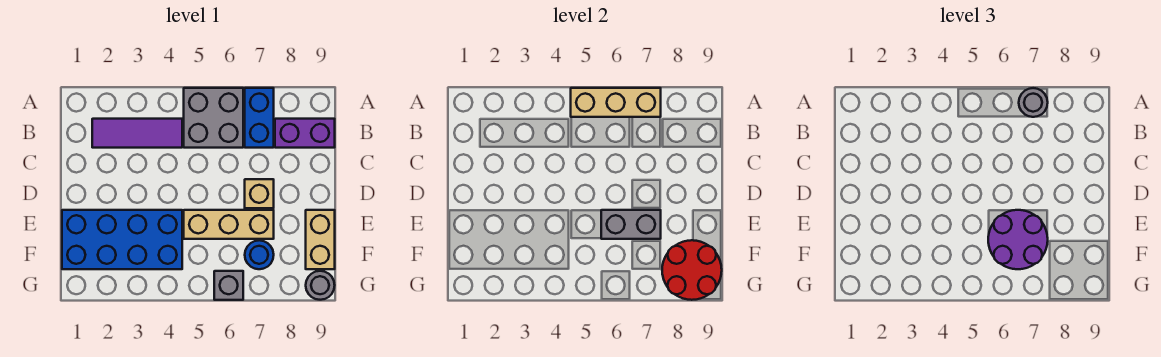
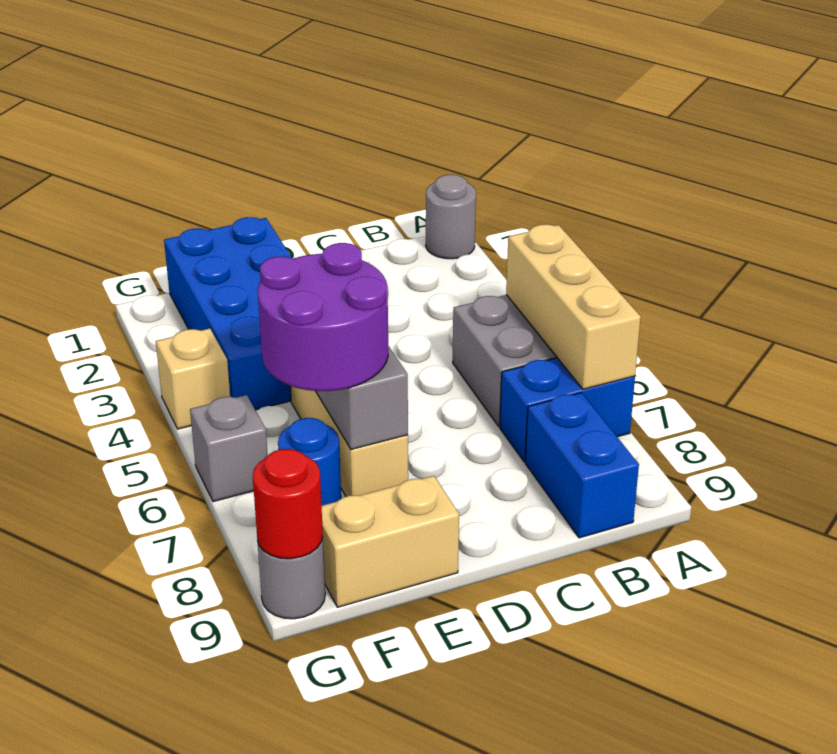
grey 1x1 round brick [1019,88,1048,117] -> grey 1x1 round brick moved to [426,175,476,259]
purple 1x3 tile [92,119,182,148] -> none
purple 1x2 brick [275,119,335,148] -> blue 1x2 brick [525,393,639,538]
tan 1x1 brick [245,179,274,208] -> tan 1x1 brick moved to [156,329,230,429]
red 2x2 round brick [662,240,722,300] -> red 1x1 round brick [253,449,323,559]

